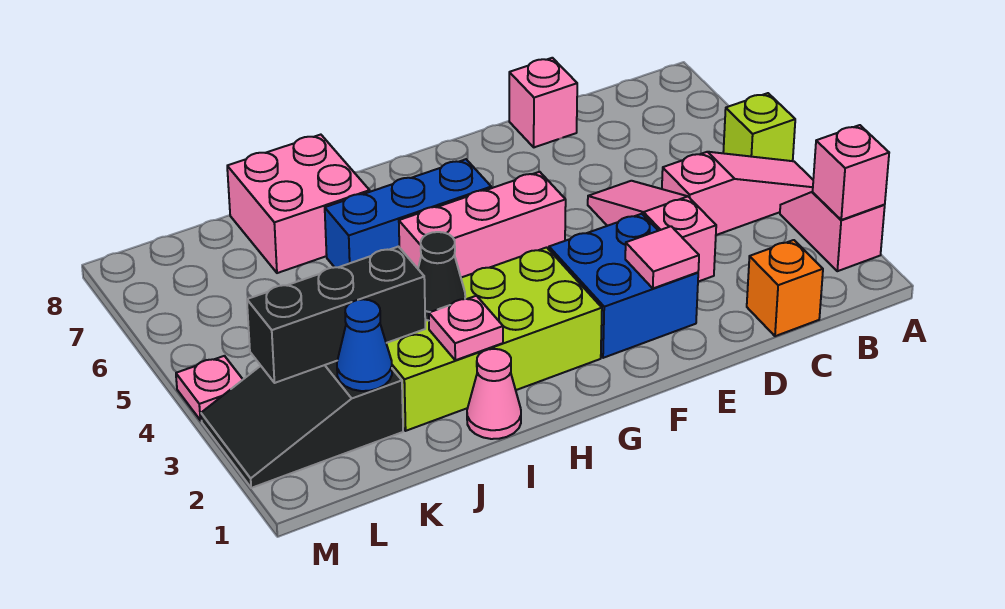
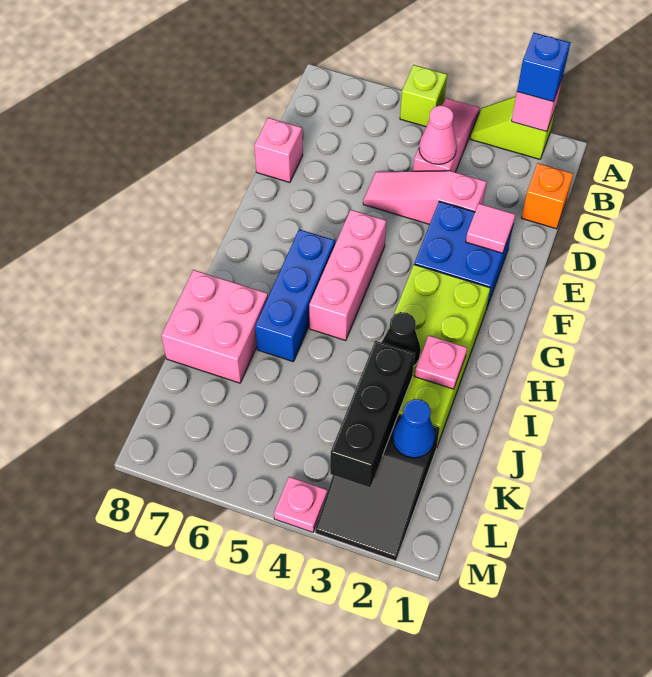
pink 1x2 slope [780,192,885,271] -> lime 1x2 slope [471,96,556,159]
none -> blue 1x1 brick [517,33,570,102]
pink 1x1 cone [467,349,521,439] -> pink 1x1 cone moved to [419,106,457,164]

